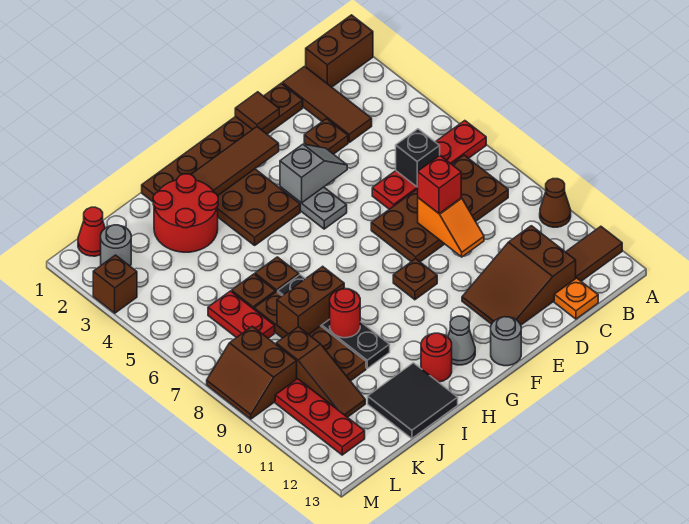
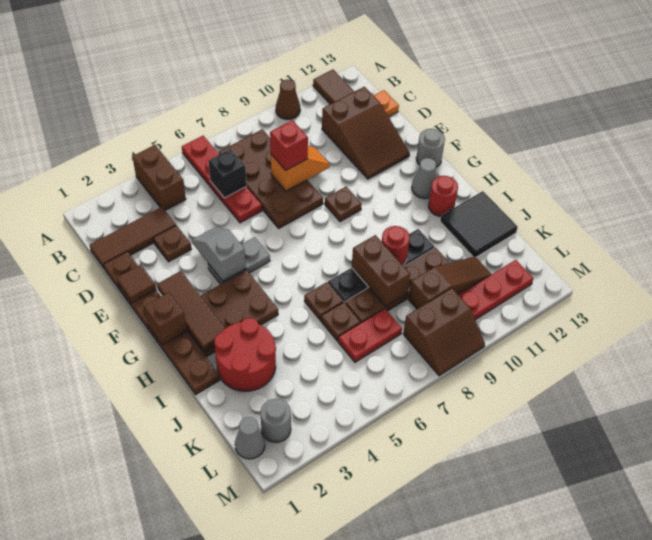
brown 1x2 brick [306,15,373,87] -> brown 1x2 brick moved to [132,145,186,210]
red 1x1 cone [78,207,105,256] -> grey 1x1 cone [235,417,265,459]
brown 1x1 brick [93,255,137,313] -> brown 1x1 brick moved to [144,293,187,345]

